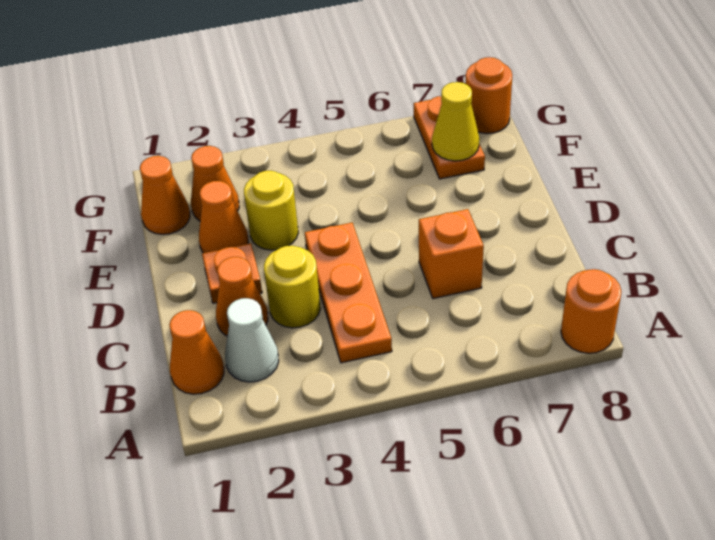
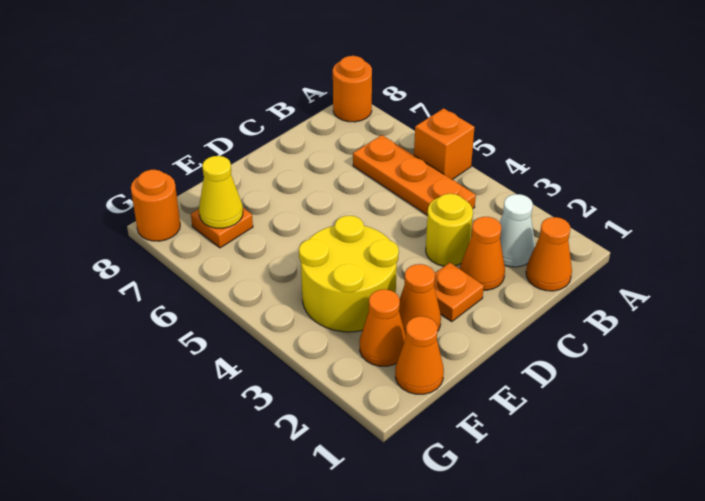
orange 1x3 plate [305,223,392,363] -> orange 1x3 plate turned to [353,135,476,215]
orange 1x1 brick [419,209,484,299] -> orange 1x1 brick moved to [414,108,475,180]
yellow 1x1 round brick [244,171,298,250] -> yellow 2x2 round brick [299,216,399,332]
orange 1x2 plate [414,96,485,179] -> orange 1x1 plate [191,208,253,248]

